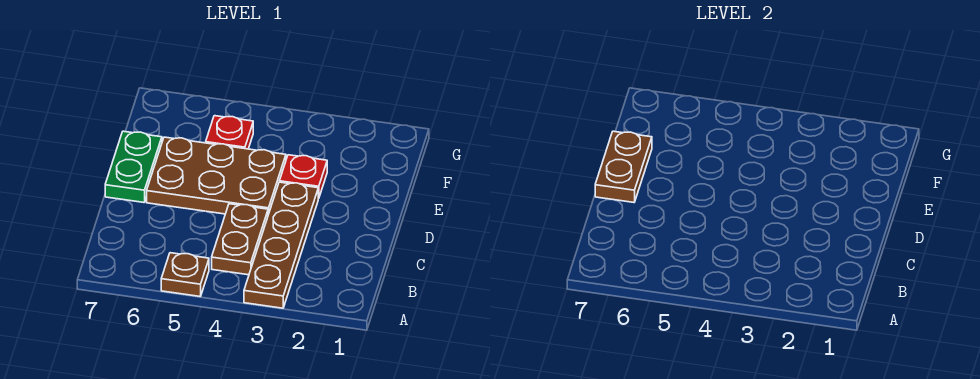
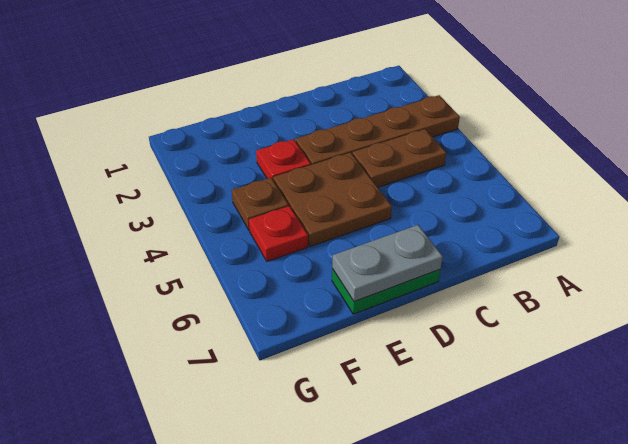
brown 1x1 plate [161,253,209,296] -> brown 1x1 plate moved to [232,178,289,230]
brown 2x3 plate [147,137,286,214] -> brown 2x2 plate [273,153,392,246]
brown 1x2 plate [595,131,652,202] -> grey 1x2 plate [332,225,443,302]

